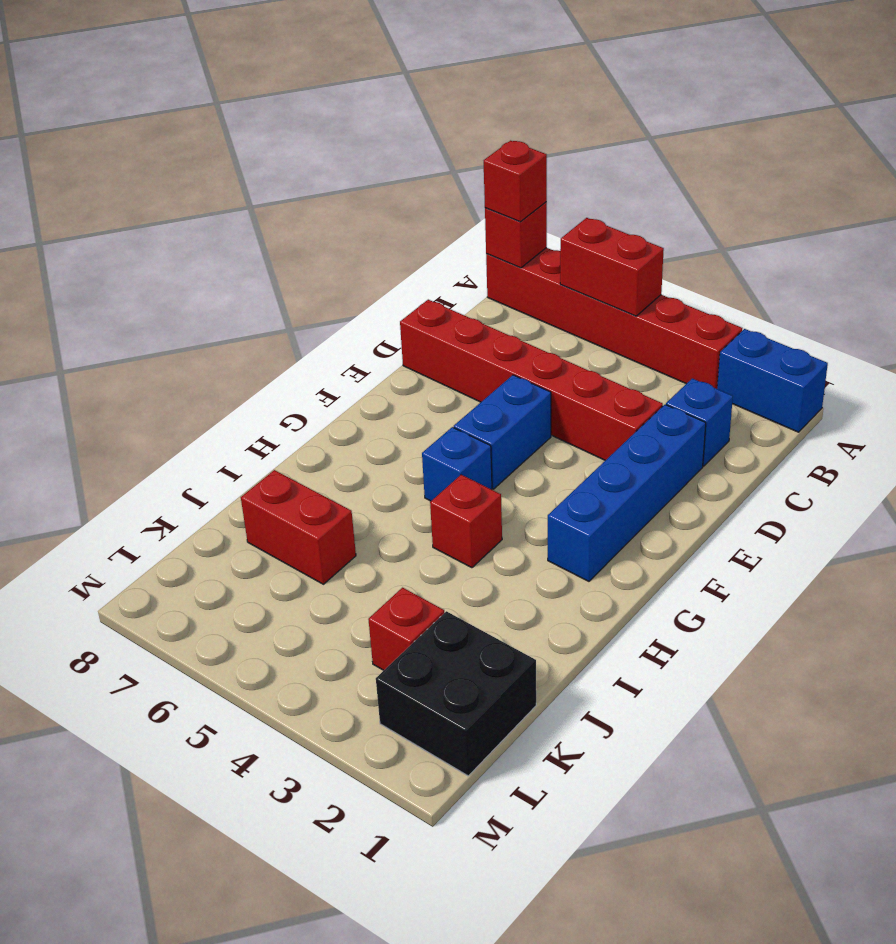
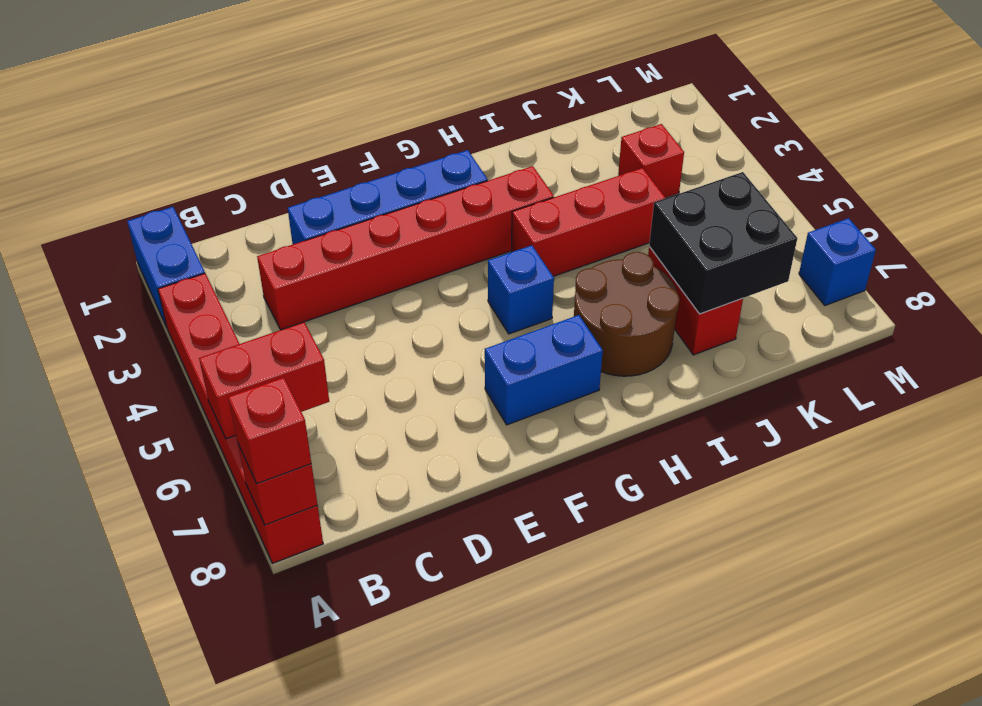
red 1x2 brick [560,218,664,316] -> red 1x2 brick turned to [199,322,329,439]
blue 1x1 brick [666,378,733,466] -> blue 1x1 brick moved to [799,218,876,305]
red 1x6 brick [400,300,663,460] -> red 1x6 brick turned to [257,166,554,330]
blue 1x2 brick [454,375,551,489] -> blue 1x2 brick moved to [485,315,603,425]
red 1x1 brick [430,475,502,568] -> red 1x3 brick [512,168,665,276]
none -> brown 2x2 round brick [574,252,679,376]
black 2x2 brick [376,611,536,776] -> black 2x2 brick moved to [649,172,797,314]

